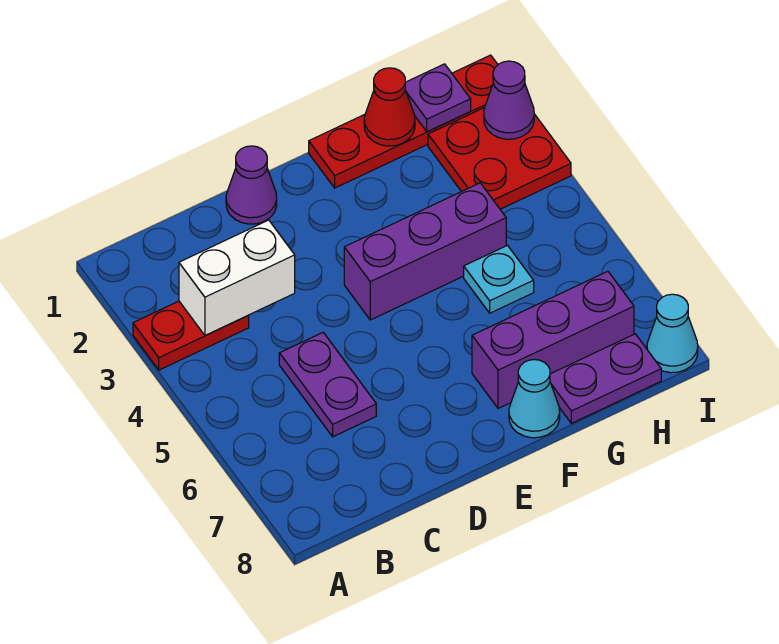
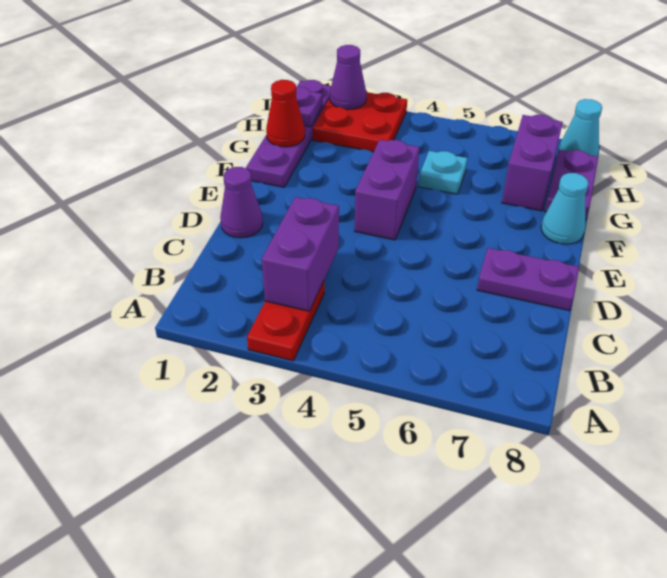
white 1x2 brick [179,220,295,336] -> purple 1x2 brick [262,197,339,311]
purple 1x2 plate [279,333,376,437] -> purple 1x2 plate moved to [477,248,579,311]
purple 1x3 brick [344,183,506,320] -> purple 1x2 brick [355,140,420,240]
red 1x4 plate [309,55,498,188] -> purple 1x4 plate [246,80,331,187]
purple 1x3 brick [472,271,634,408] -> purple 1x2 brick [502,115,563,211]

